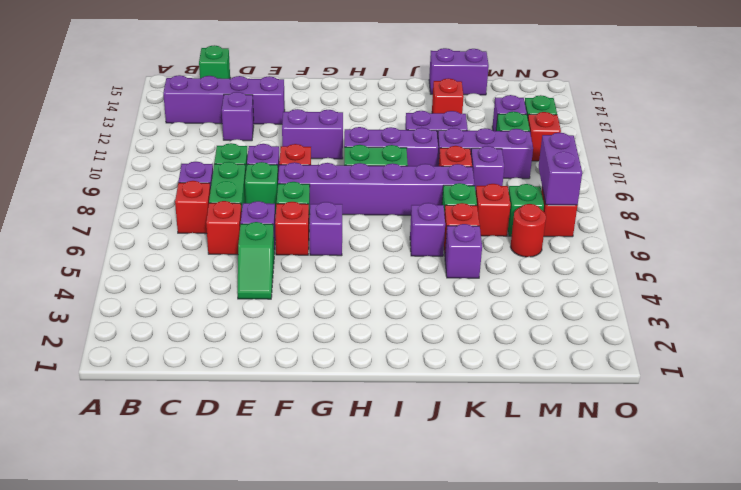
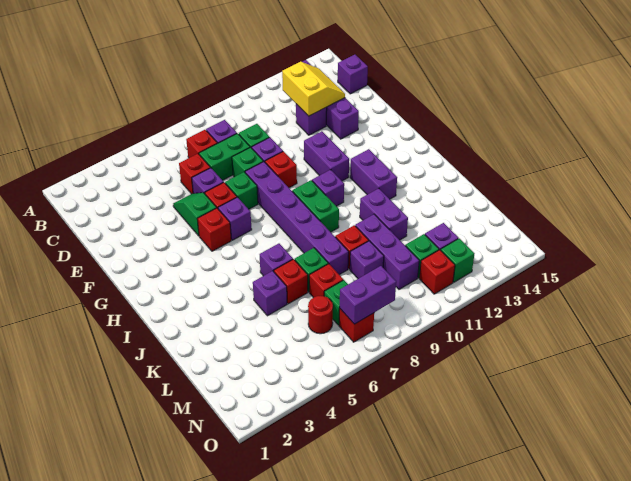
none -> yellow 2x2 slope [282,62,345,116]
green 1x1 brick [199,45,230,79] -> purple 1x1 brick [338,55,368,94]
green 1x2 slope [238,222,274,299] -> green 1x2 slope turned to [173,193,216,236]
purple 1x3 brick [344,127,438,166] -> purple 1x1 brick [312,170,344,206]
red 1x1 brick [432,78,464,114] -> red 1x1 brick moved to [198,208,231,251]
purple 1x2 brick [429,48,489,95] -> purple 1x2 brick moved to [350,149,397,199]

